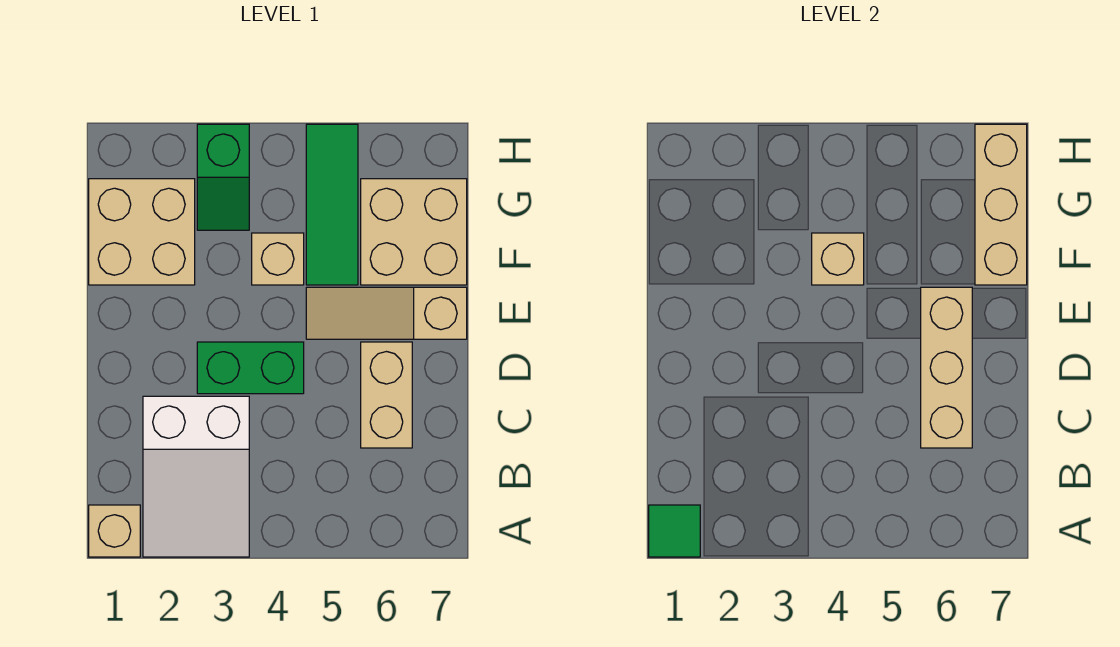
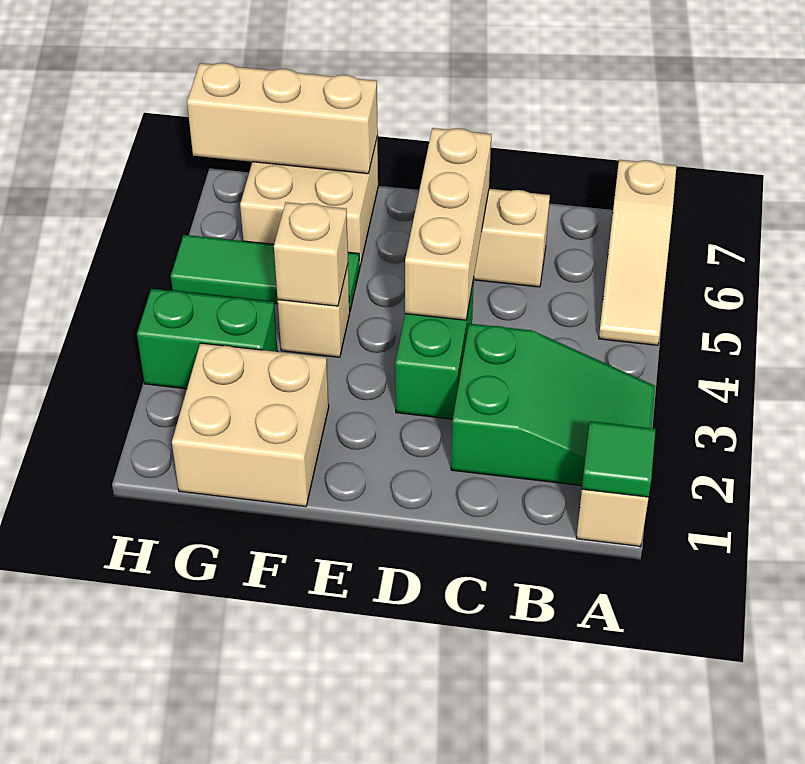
white 2x3 slope [143,396,249,557] -> green 2x3 slope [451,324,655,486]
tan 1x3 brick [921,287,972,448] -> tan 1x3 brick turned to [405,128,491,320]
tan 1x3 slope [306,287,467,339] -> tan 1x3 slope moved to [599,160,676,345]
green 1x2 slope [197,124,249,230] -> green 1x2 brick [137,289,278,389]

